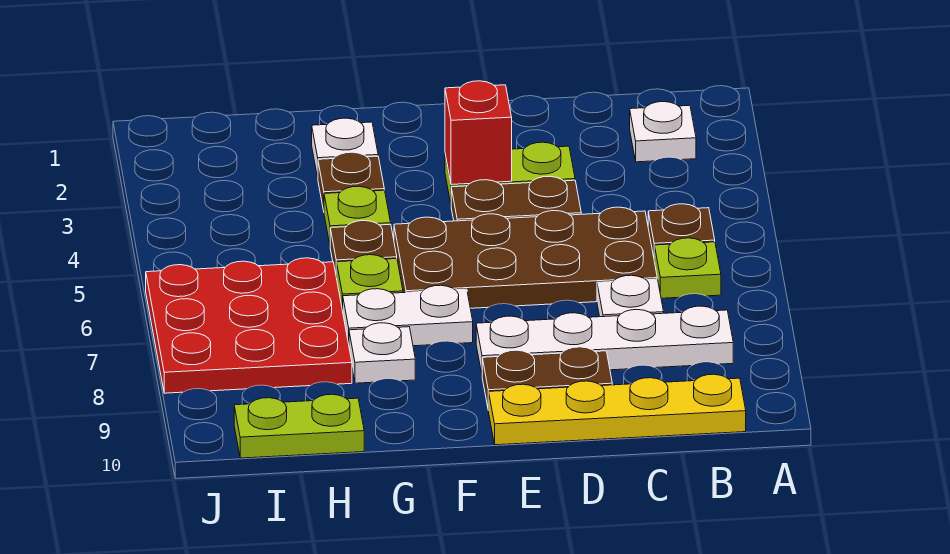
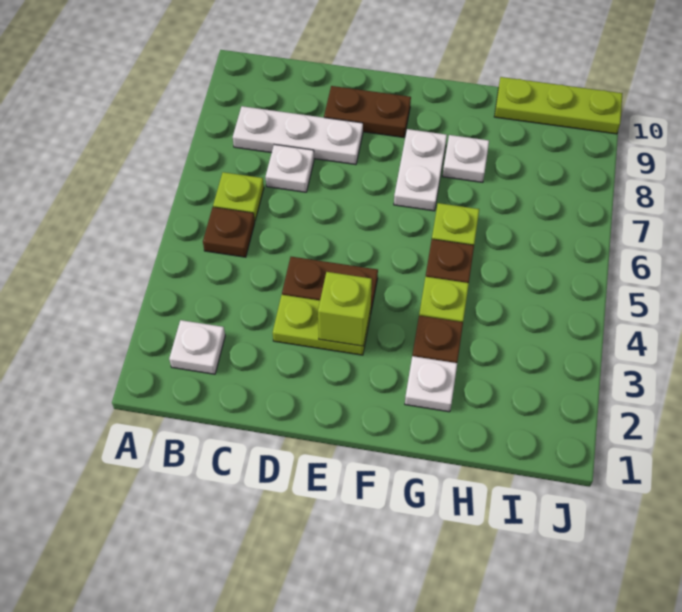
white 1x4 plate [476,306,733,373] -> white 1x3 plate [233,106,363,165]
yellow 1x4 plate [489,374,746,445] -> none
brown 2x4 plate [394,207,657,308] -> none
red 1x1 brick [445,81,512,185] -> lime 1x1 brick [318,272,372,346]
white 1x2 plate [343,285,473,346] -> white 1x2 plate turned to [394,129,447,211]
red 3x3 plate [146,258,352,393] -> none
lime 1x2 plate [234,394,364,458] -> lime 1x3 plate [494,77,622,134]

